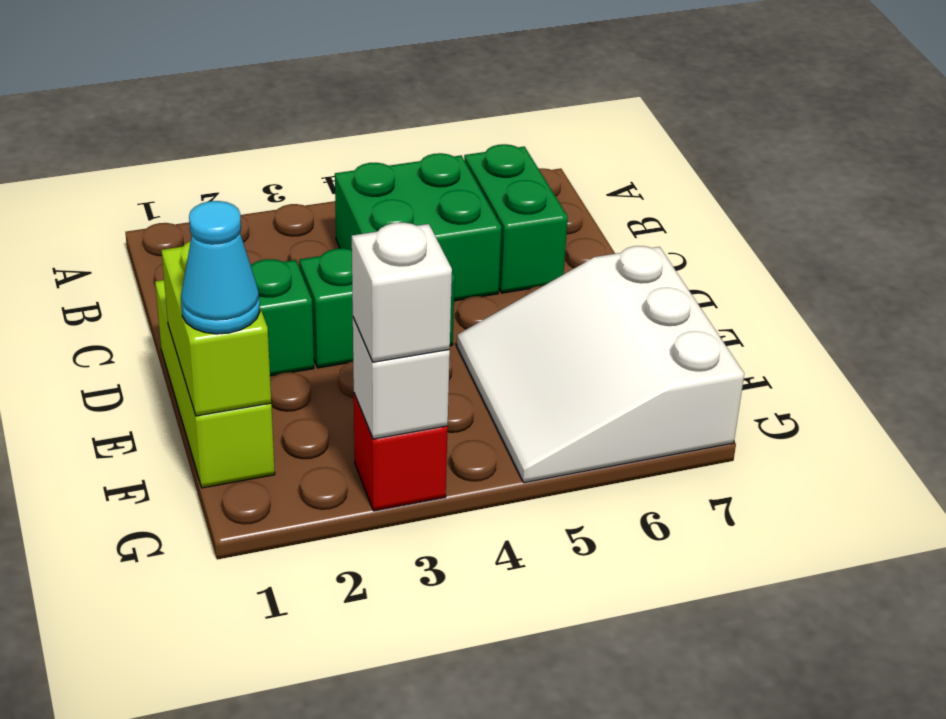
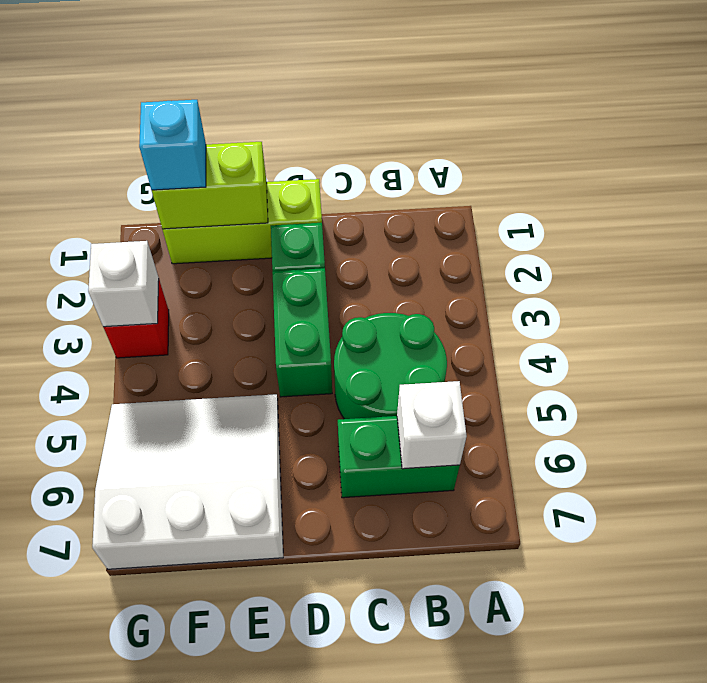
green 2x2 brick [335,153,502,301] -> green 2x2 round brick [334,313,447,419]
cyan 1x1 cone [181,201,260,334] -> cyan 1x1 brick [139,100,206,190]
white 1x1 brick [352,223,452,362] -> white 1x1 brick moved to [397,381,467,469]

